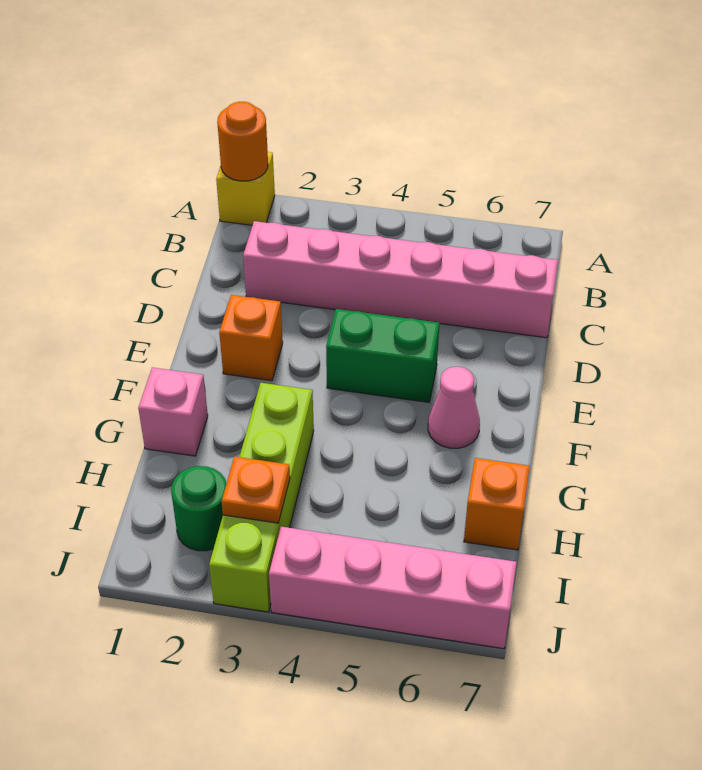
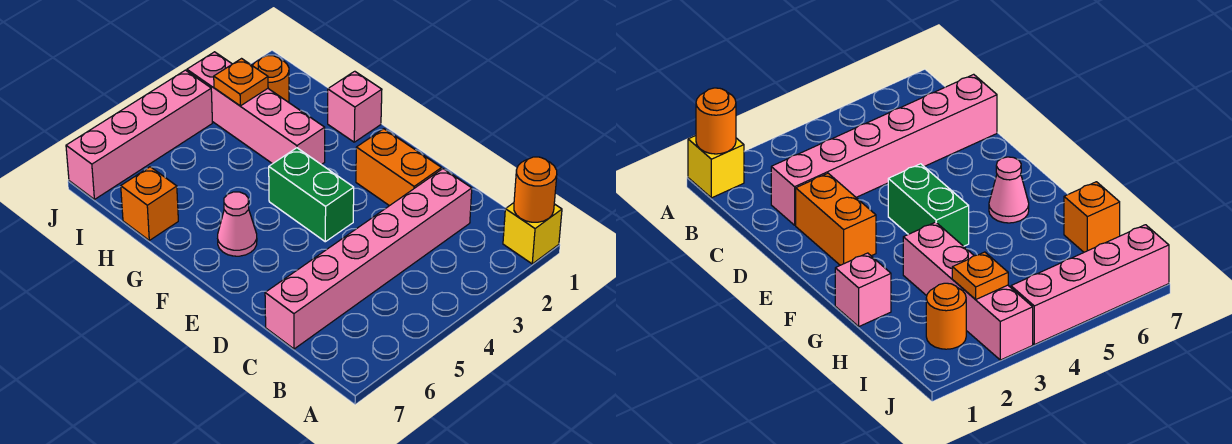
orange 1x1 brick [219,295,283,381] -> orange 1x2 brick [356,129,442,206]
green 1x2 brick [326,309,440,402] -> green 1x2 brick turned to [269,148,354,242]
lime 1x4 brick [209,383,314,612] -> pink 1x4 brick [187,52,325,165]
green 1x1 round brick [171,466,227,551] -> orange 1x1 round brick [253,56,289,102]

